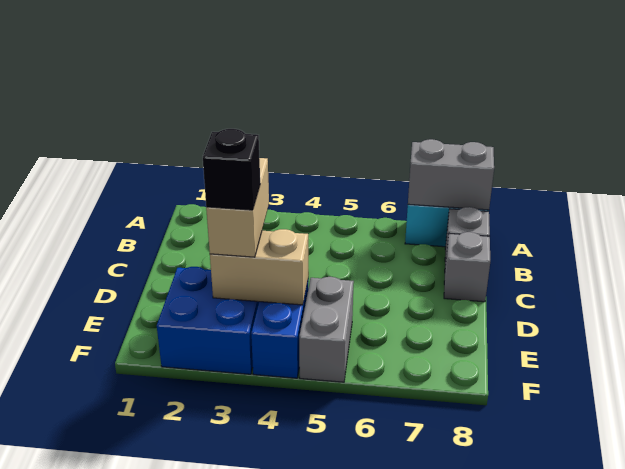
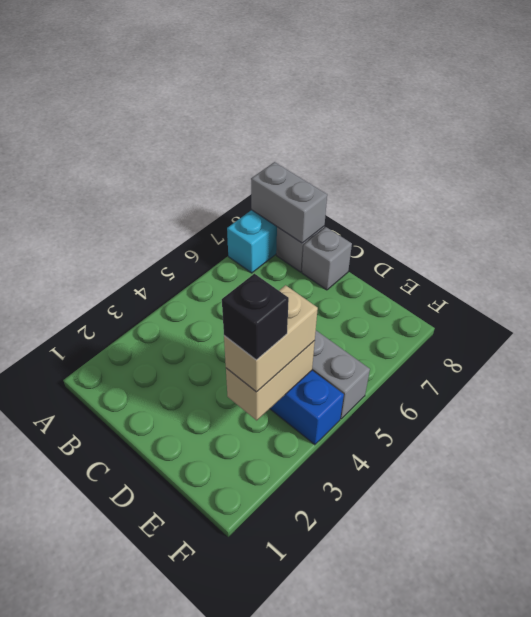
grey 1x2 brick [408,139,494,210] -> grey 1x2 brick turned to [251,162,327,243]
tan 1x2 brick [206,158,269,257] -> tan 1x2 brick turned to [224,285,318,392]
blue 2x2 brick [157,267,259,374] -> none

